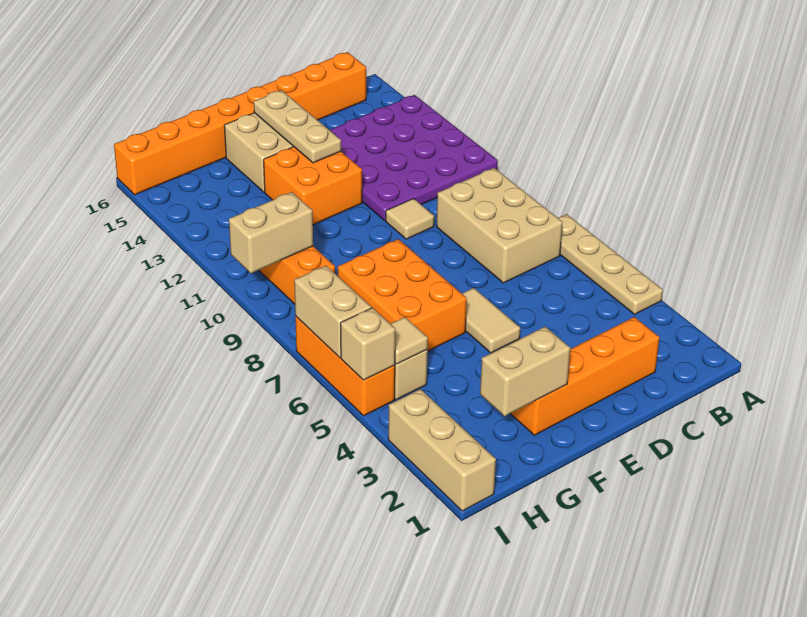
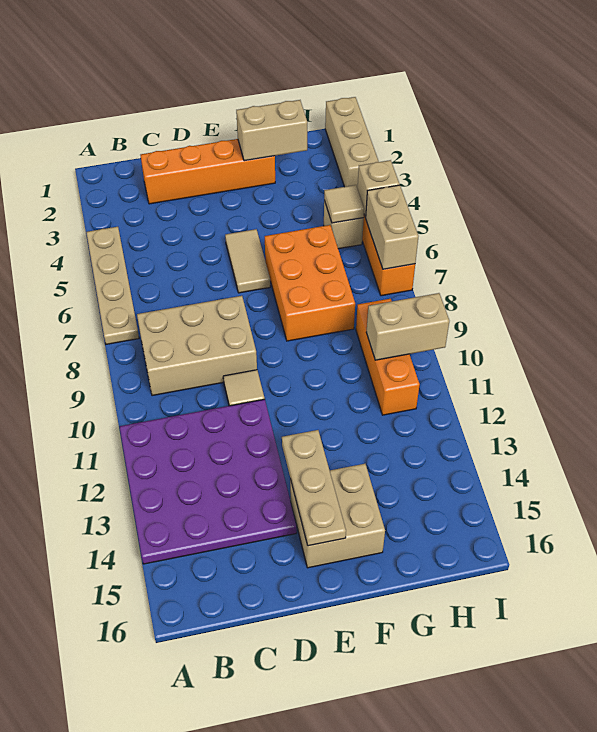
tan 2x3 brick [437,168,563,283] -> tan 2x3 brick turned to [137,296,257,396]
orange 1x8 brick [114,52,366,195] -> none
orange 2x2 brick [264,147,362,225] -> none

